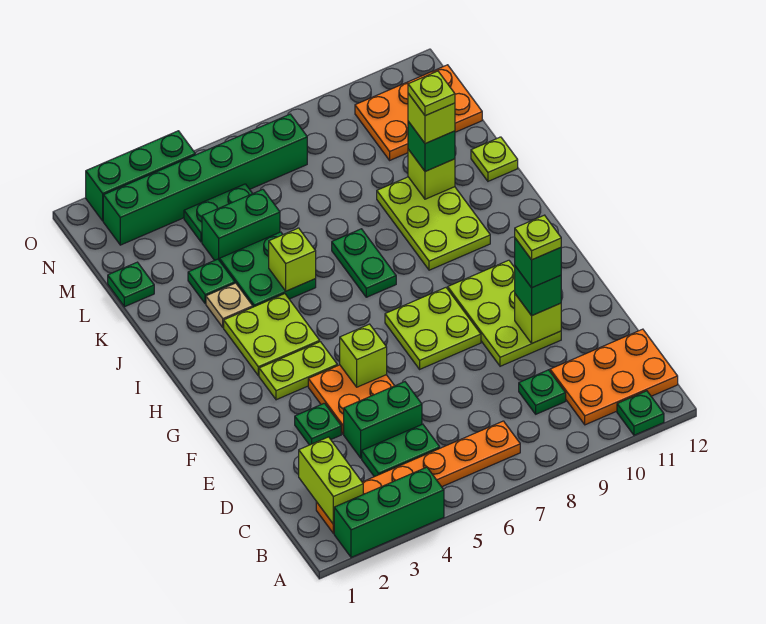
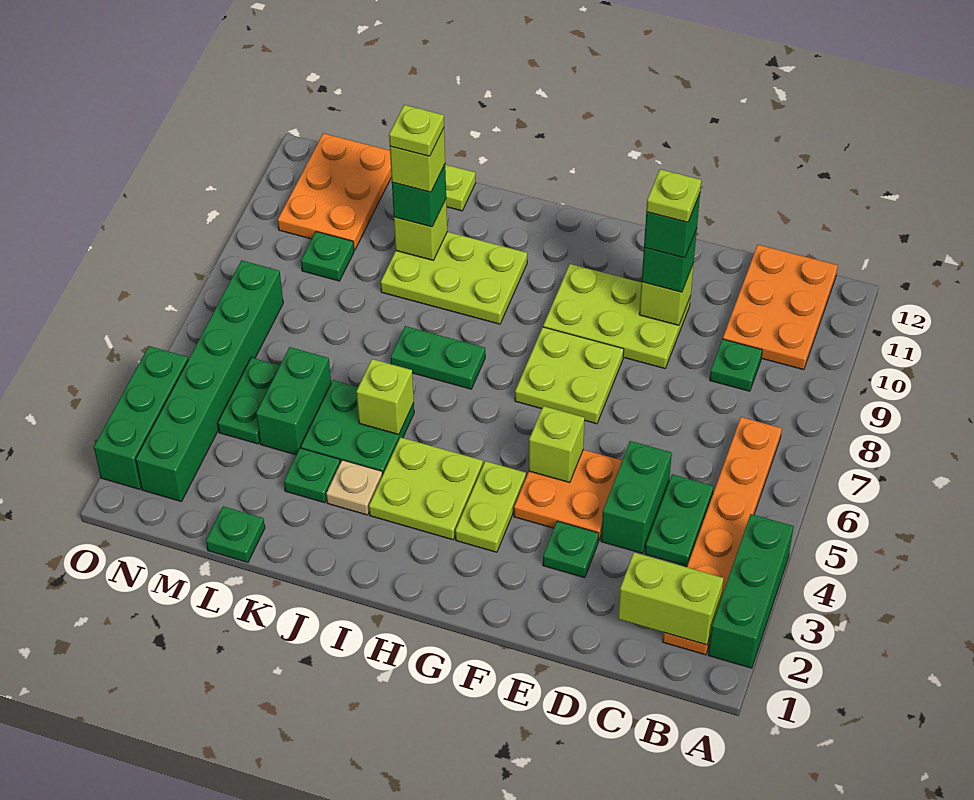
green 1x1 plate [617,391,664,435] -> green 1x1 plate moved to [301,232,354,281]

